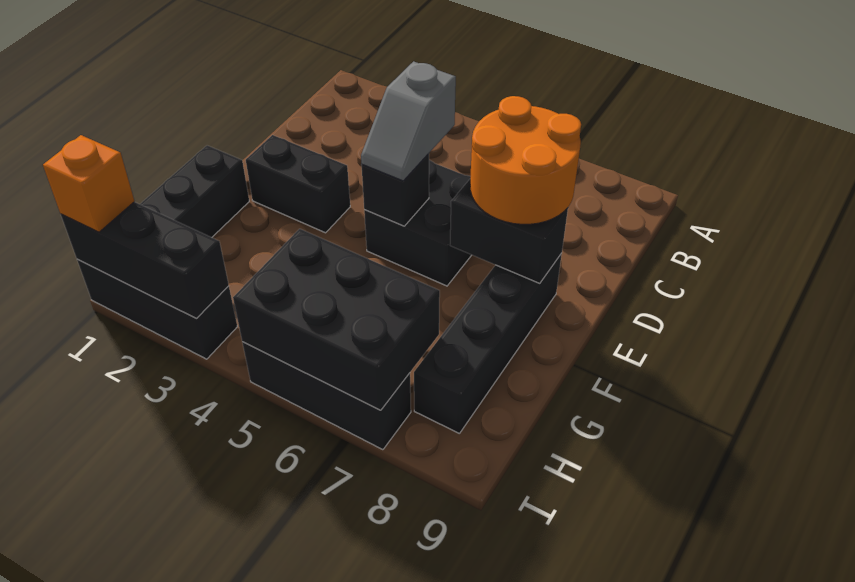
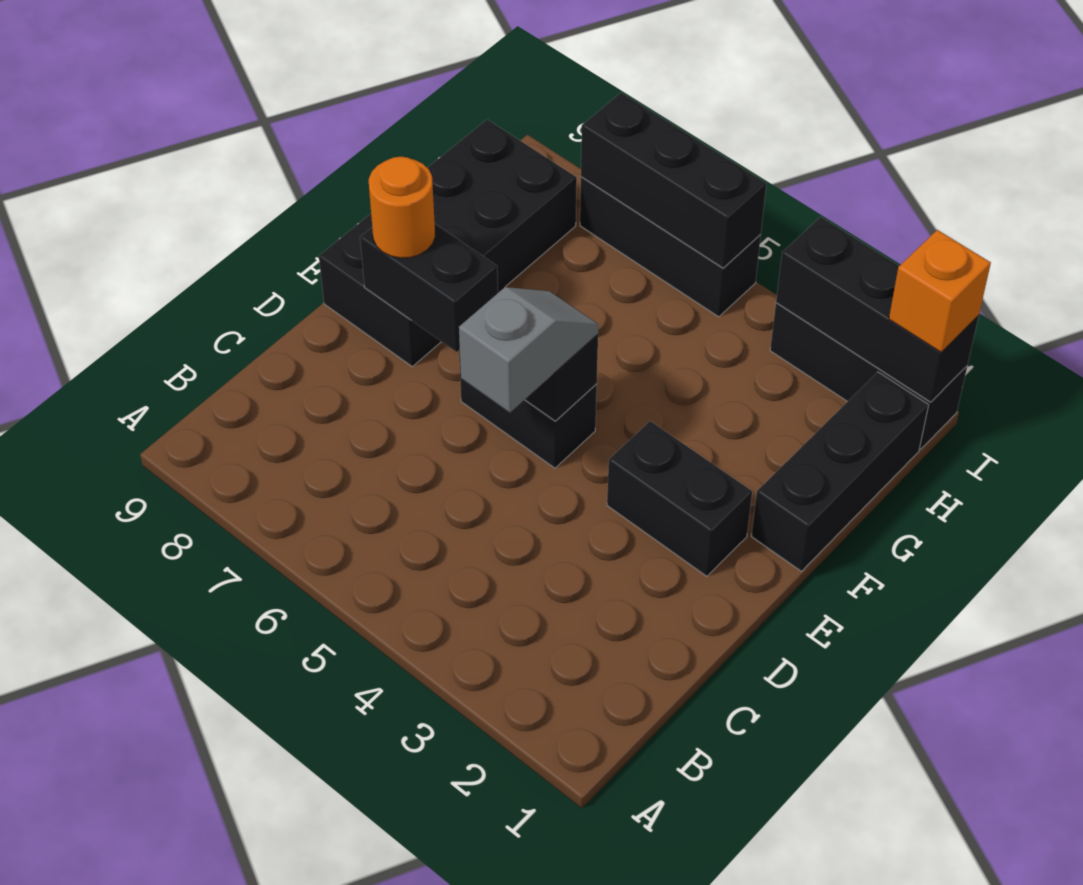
black 2x2 brick [364,160,471,286] -> black 1x2 brick [459,354,597,468]
orange 2x2 round brick [470,96,581,224] -> orange 1x1 round brick [369,157,435,258]
black 1x4 brick [414,254,562,434] -> black 2x4 brick [319,119,577,366]
black 2x3 brick [233,229,440,410] -> black 1x3 brick [581,93,766,268]

